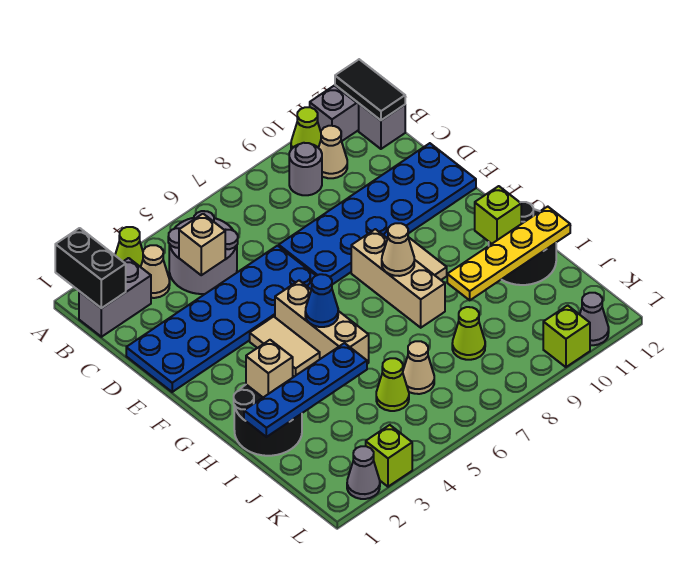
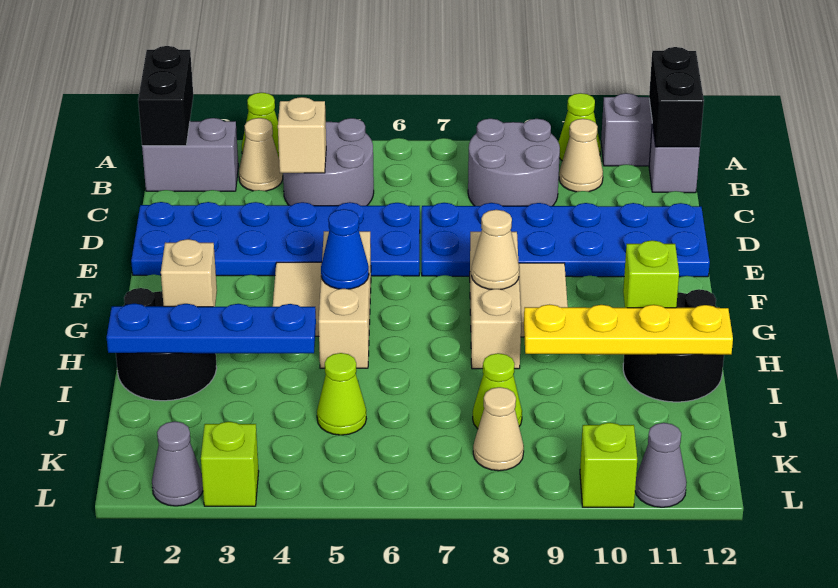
black 1x2 tile [335,59,405,120] -> black 1x2 brick [649,47,704,147]
grey 1x1 round brick [289,143,322,195] -> grey 2x2 round brick [468,119,560,206]
tan 1x1 cone [403,341,434,394] -> tan 1x1 cone moved to [473,387,524,471]

